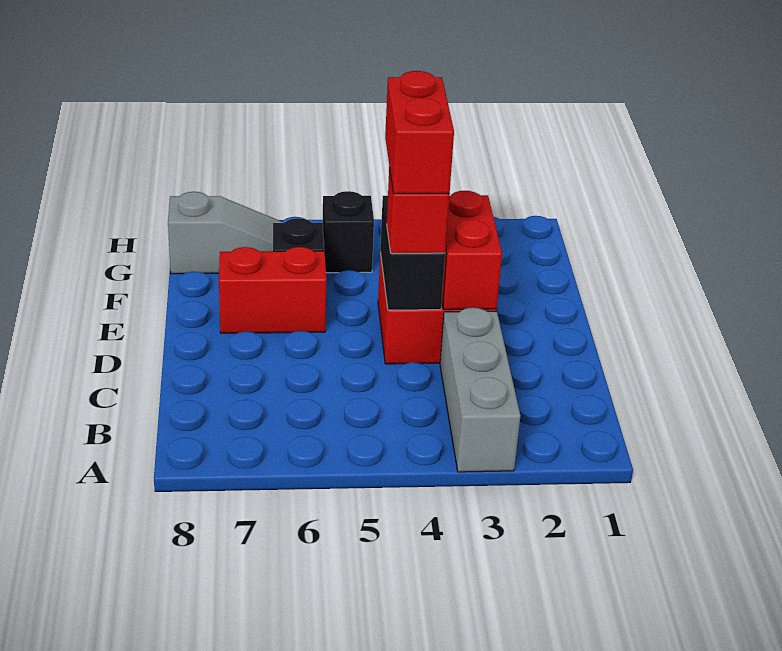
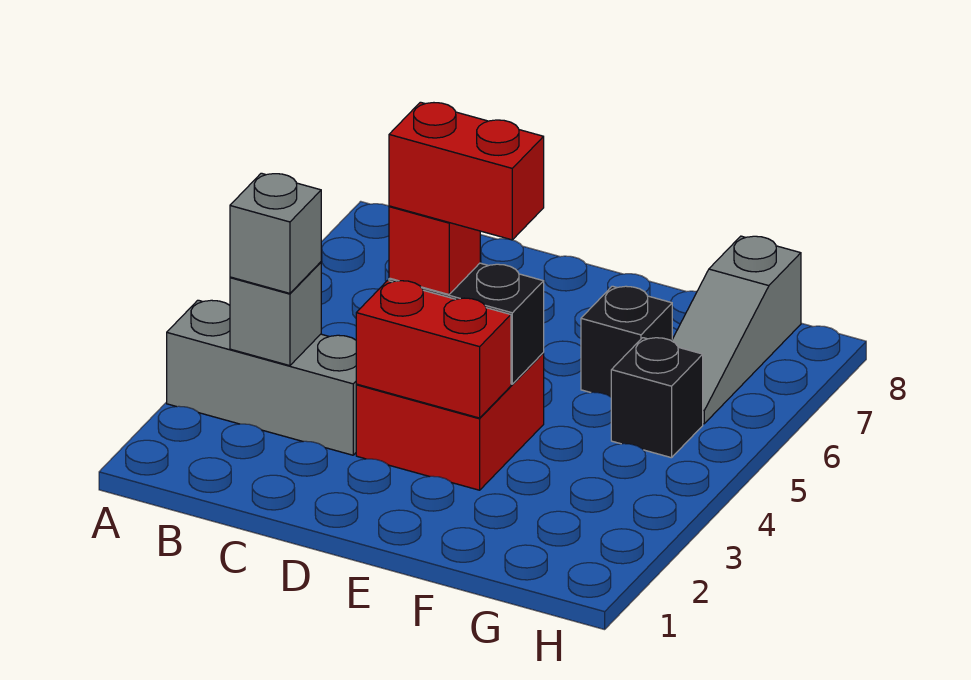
none -> grey 1x1 brick [230,262,321,366]
none -> grey 1x1 brick [230,173,321,293]
red 1x2 brick [219,247,326,333] -> none

